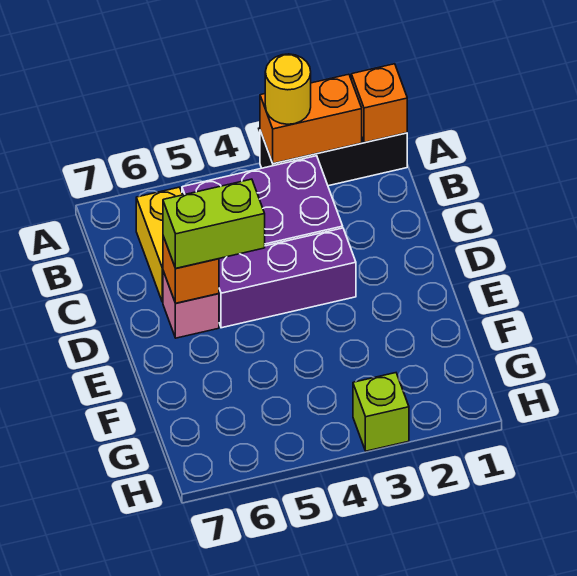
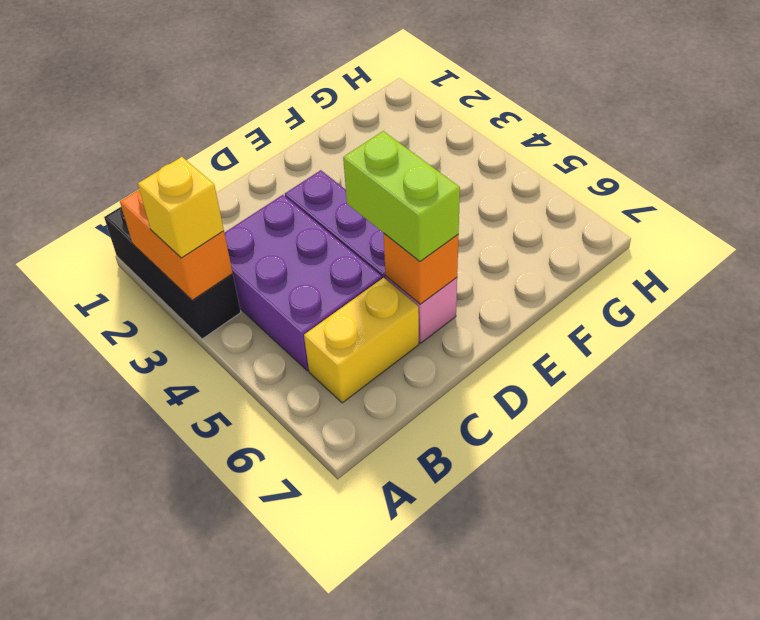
orange 1x1 brick [351,64,407,143] -> none
yellow 1x1 round brick [265,54,311,124] -> yellow 1x1 brick [138,157,224,258]
lime 1x1 brick [353,373,409,451] -> none

